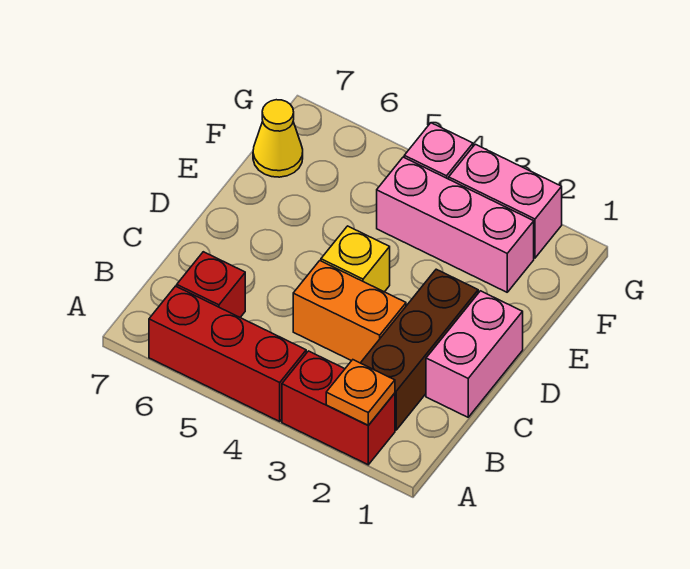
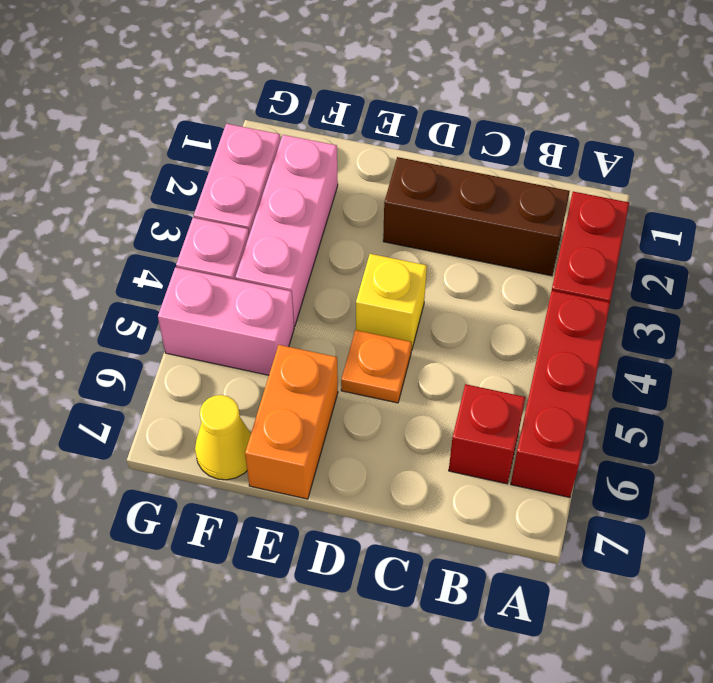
orange 1x1 plate [326,360,395,425] -> orange 1x1 plate moved to [341,330,412,403]
pink 1x2 brick [426,291,523,417] -> pink 1x2 brick moved to [158,267,294,375]
orange 1x2 brick [293,261,406,363] -> orange 1x2 brick moved to [245,345,338,499]

